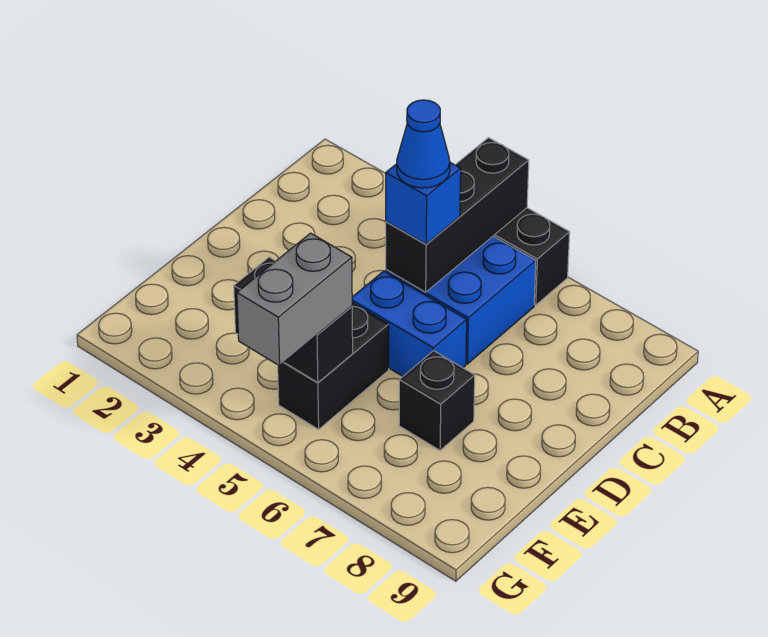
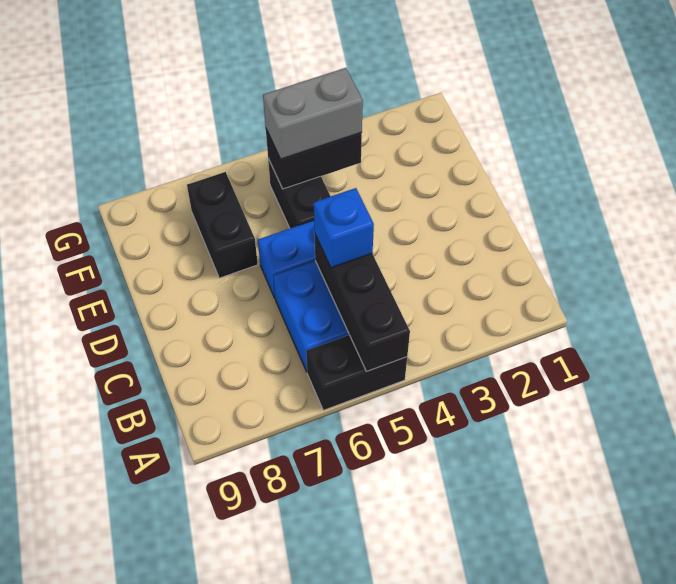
blue 1x1 cone [397,100,450,188] -> none
black 1x1 brick [399,351,475,450] -> black 1x2 brick [187,172,258,278]
grey 1x2 brick [237,233,352,366] -> grey 1x2 brick turned to [263,68,363,159]

